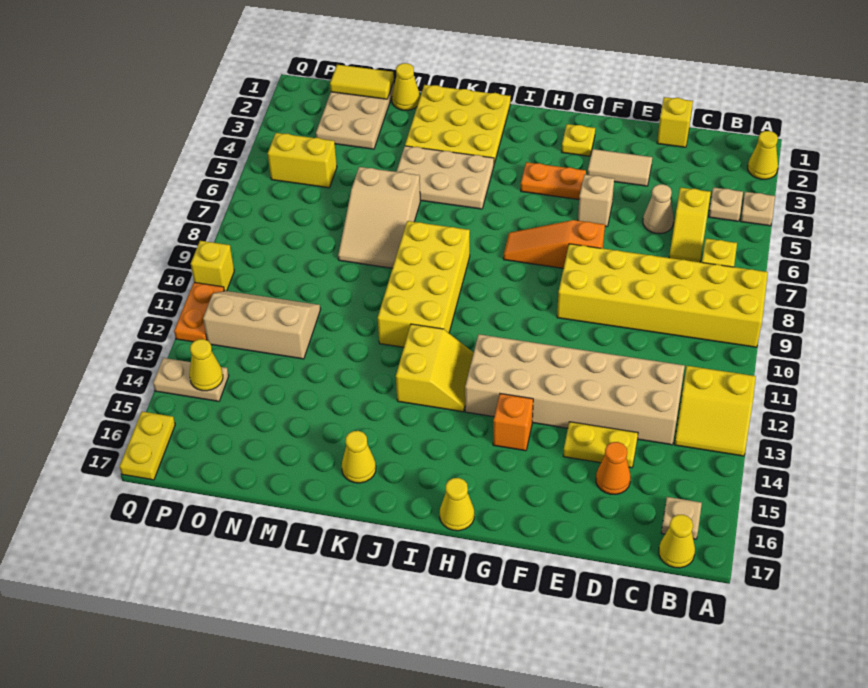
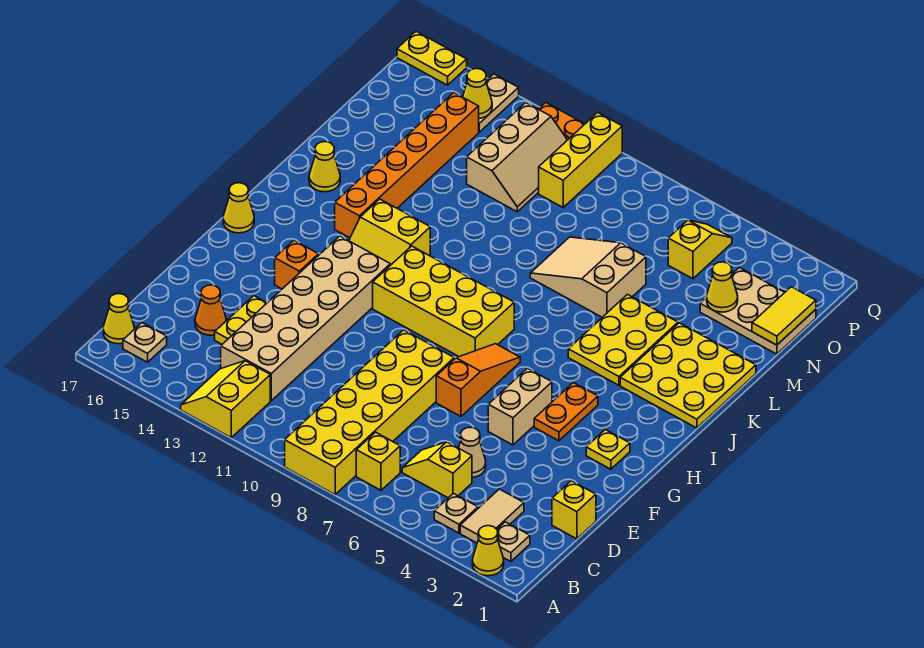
tan 1x1 plate [741,192,775,226] -> tan 1x1 plate moved to [497,522,530,562]
tan 1x2 tile [587,149,652,186] -> tan 1x2 tile moved to [460,489,524,543]
tan 1x1 brick [578,175,614,226] -> tan 1x2 brick [488,368,552,445]
tan 2x3 plate [396,146,494,209] -> yellow 2x3 plate [568,295,678,385]
yellow 2x4 brick [378,221,470,347] -> yellow 2x4 brick moved to [373,246,514,357]
none -> orange 1x6 brick [335,93,479,238]
yellow 1x1 cone [392,63,420,110] -> yellow 1x1 cone moved to [707,262,738,312]
yellow 1x2 brick [268,133,337,188] -> yellow 1x2 slope [668,220,732,279]
yellow 1x1 brick [191,241,234,291] -> yellow 1x3 brick [539,113,622,207]

